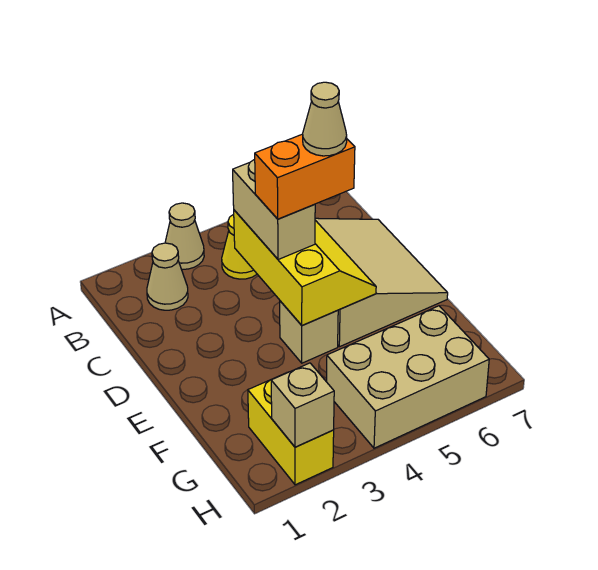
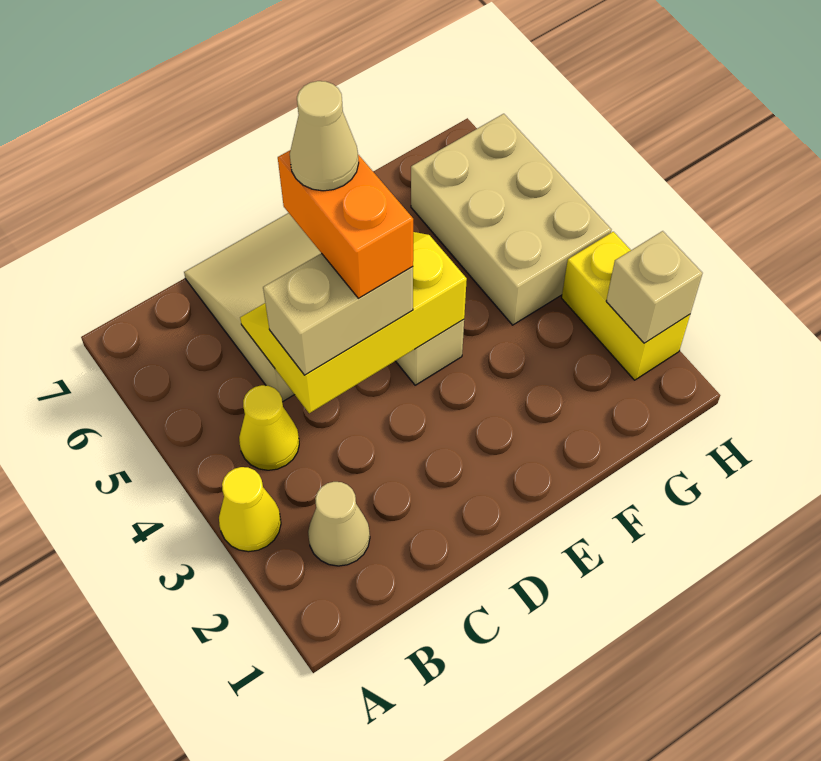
tan 1x1 cone [165,203,204,269] -> yellow 1x1 cone [219,467,281,552]
yellow 1x2 brick [248,373,334,485] -> yellow 1x2 brick turned to [562,232,690,380]

